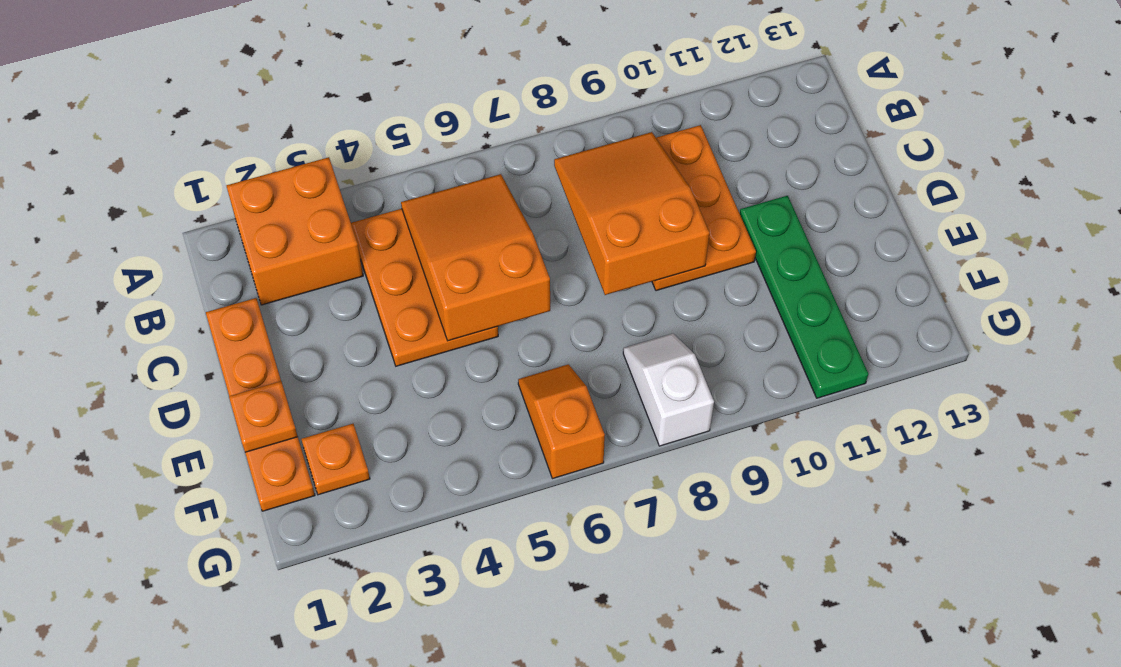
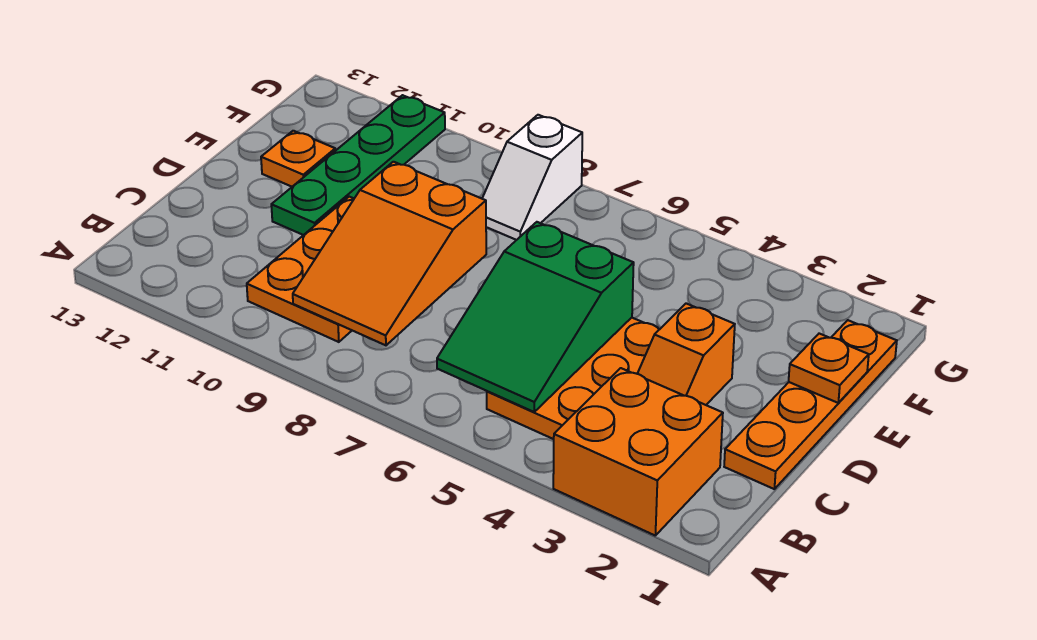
orange 2x3 slope [401,174,550,341] -> green 2x3 slope [437,222,634,412]
orange 1x1 plate [301,424,370,495] -> orange 1x1 plate moved to [261,131,335,187]
orange 1x2 slope [518,364,605,479] -> orange 1x2 slope moved to [637,304,735,405]

